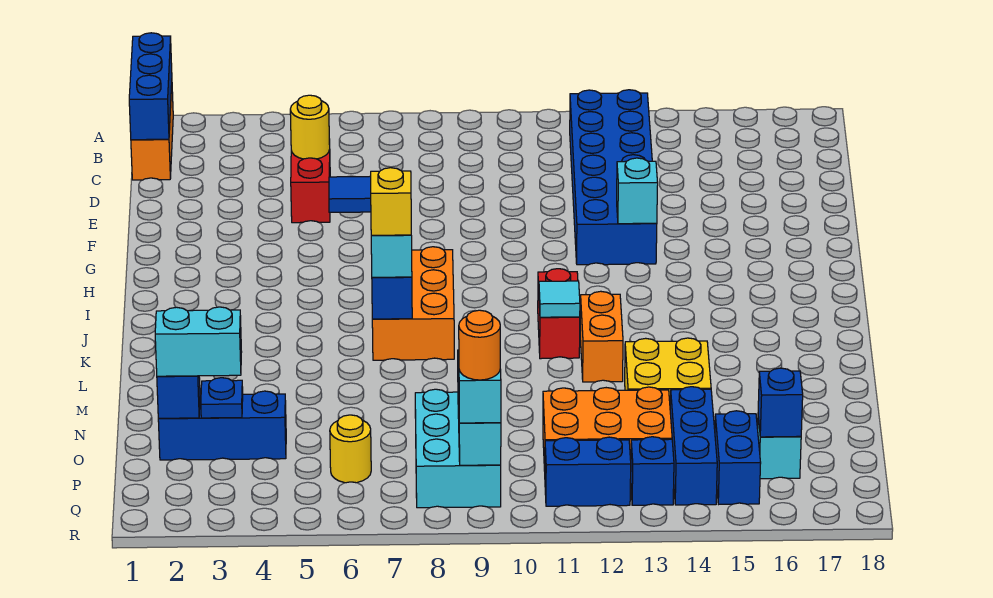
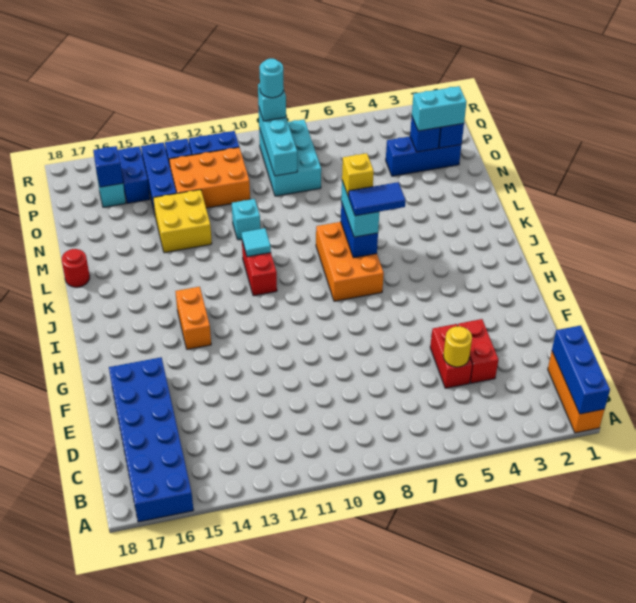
blue 2x6 brick [570,90,657,265] -> blue 2x6 brick moved to [109,357,193,522]
none -> red 1x2 brick [458,319,499,383]
cyan 1x1 brick [617,158,658,224] -> cyan 1x1 brick moved to [232,199,260,240]
orange 1x2 brick [580,291,623,382] -> orange 1x2 brick moved to [175,287,211,349]
none -> red 1x1 round brick [62,249,90,287]
blue 1x1 plate [201,378,243,418] -> blue 1x1 brick [410,117,441,152]
yellow 1x1 round brick [330,415,371,483] -> none
orange 1x1 round brick [459,310,500,380] -> cyan 1x1 round brick [260,59,284,98]

